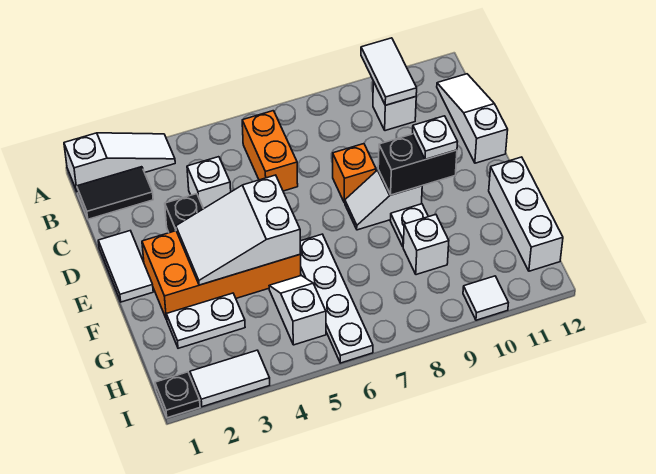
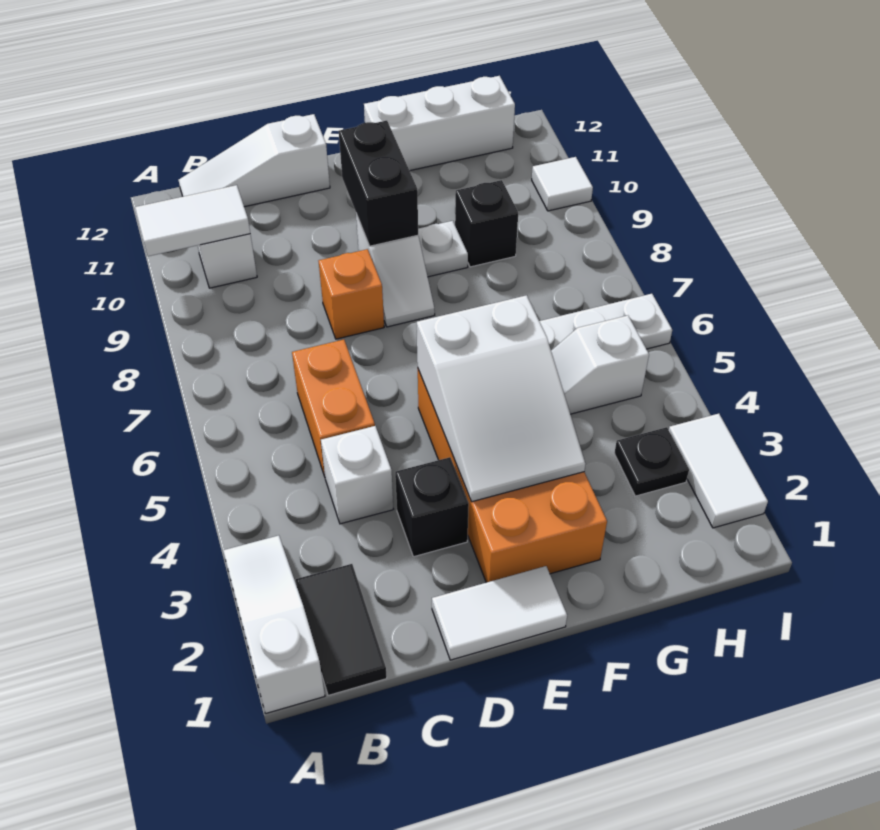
orange 1x2 brick [242,111,298,191] -> orange 1x2 brick turned to [292,340,375,476]
white 1x1 plate [413,116,457,160] -> none
white 1x2 plate [166,293,245,348] -> none
white 1x1 brick [403,215,449,275] -> black 1x1 brick [455,180,518,267]
black 1x1 plate [155,372,200,418] -> black 1x1 plate moved to [614,427,689,496]

